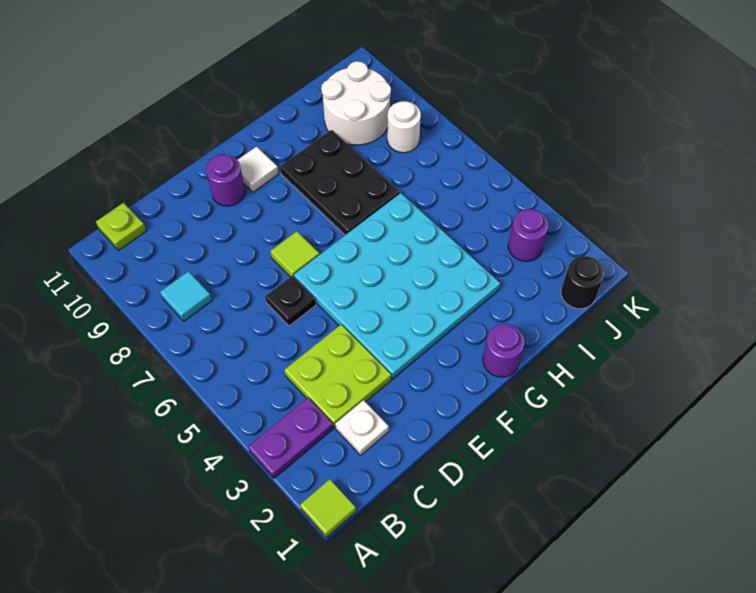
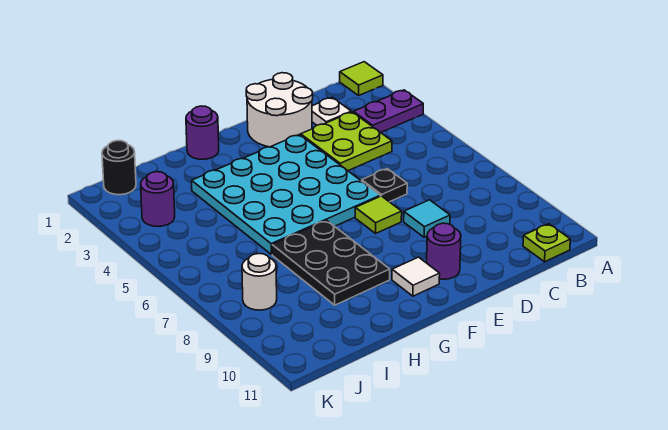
cyan 1x1 tile [160,271,212,321] -> cyan 1x1 tile moved to [404,200,450,237]
white 2x2 round brick [321,61,391,145] -> white 2x2 round brick moved to [246,73,313,147]

